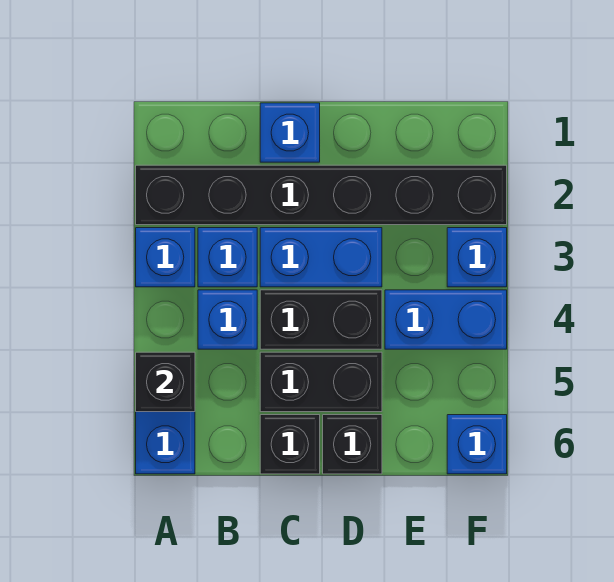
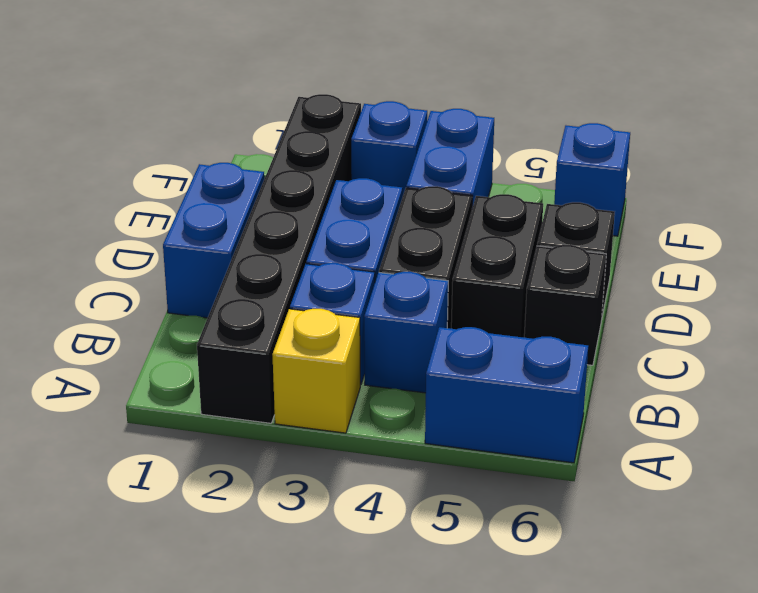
blue 1x1 brick [136,228,195,287] -> yellow 1x1 brick [272,309,360,433]
black 1x1 brick [136,352,195,412] -> none
blue 1x1 brick [260,103,320,162] -> blue 1x2 brick [163,163,264,318]

